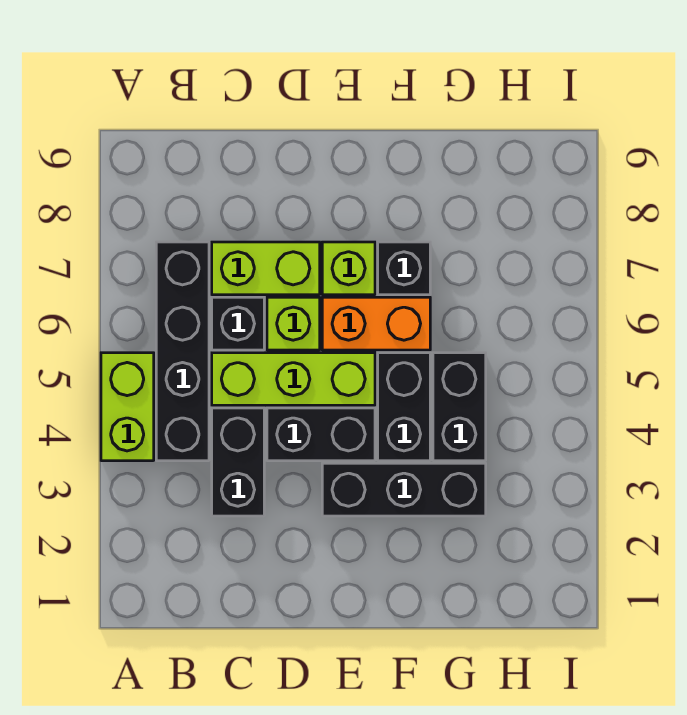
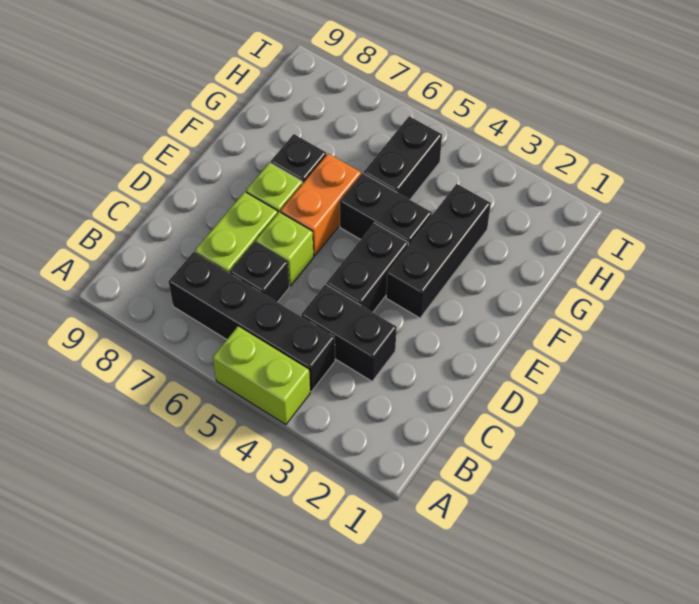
lime 1x3 brick [212,353,375,405] -> none
black 1x2 brick [433,353,486,461] -> black 1x2 brick turned to [364,116,442,200]

